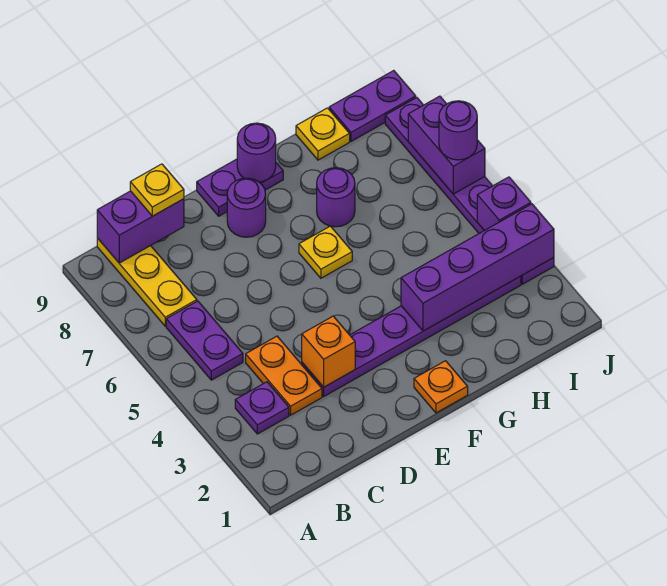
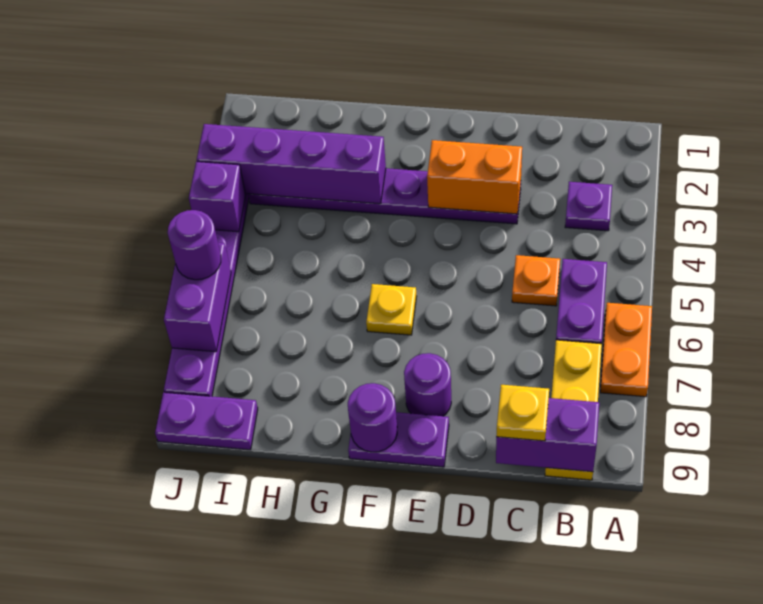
orange 1x2 plate [246,336,322,415] -> orange 1x2 plate moved to [600,303,652,397]
orange 1x1 brick [302,316,355,387] -> orange 1x2 brick [427,140,522,214]
orange 1x1 plate [414,361,468,413] -> orange 1x1 plate moved to [512,255,560,306]
purple 1x1 round brick [317,168,355,227] -> none
yellow 1x1 plate [296,108,350,160] -> none

